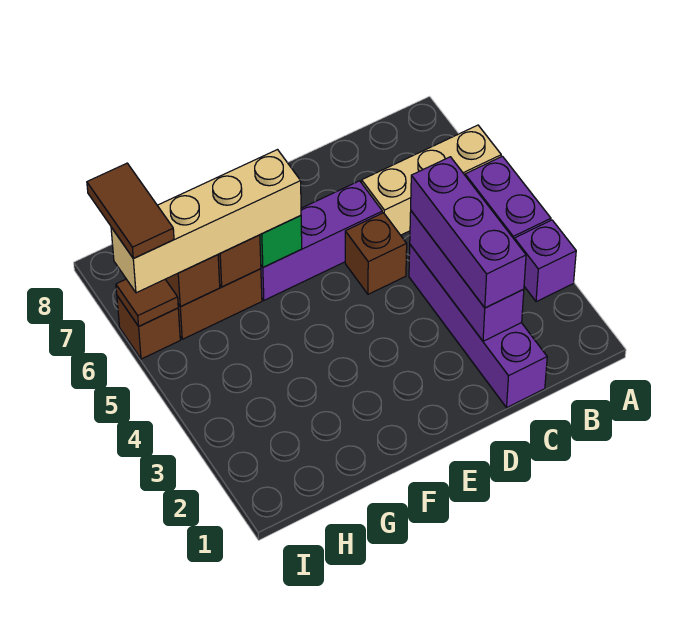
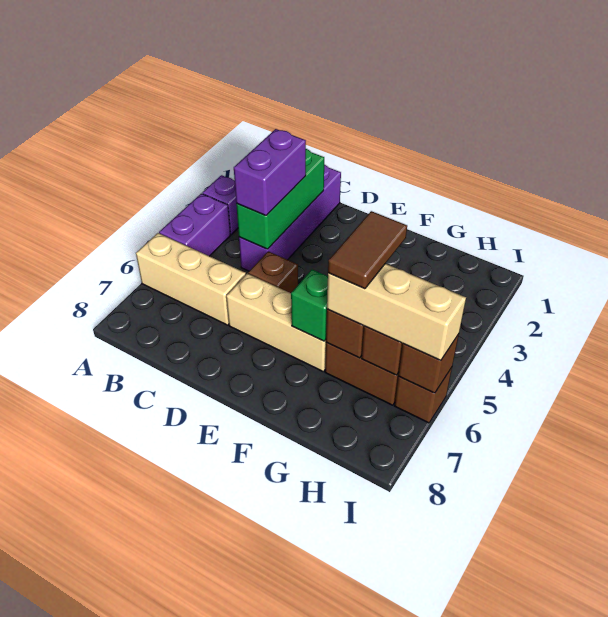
purple 1x3 brick [410,211,524,341] -> green 1x3 brick [236,149,324,249]
purple 1x3 brick [411,157,526,308] -> purple 1x2 brick [234,129,306,216]
purple 1x3 brick [261,181,382,300] -> tan 1x3 brick [226,274,326,371]
tan 1x4 brick [111,150,301,293] -> tan 1x3 brick [327,264,466,361]
brown 1x1 tile [116,279,178,326] -> brown 1x1 brick [399,334,459,393]
brown 1x2 tile [87,163,174,259] -> brown 1x2 tile moved to [328,211,407,289]

